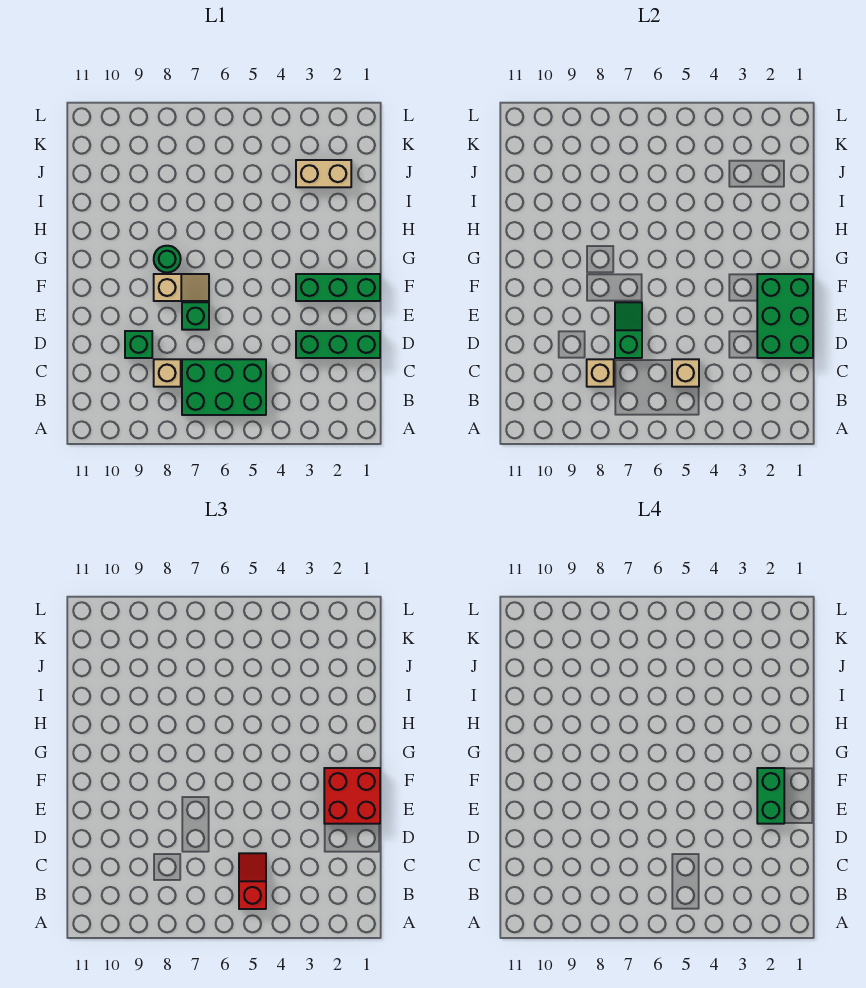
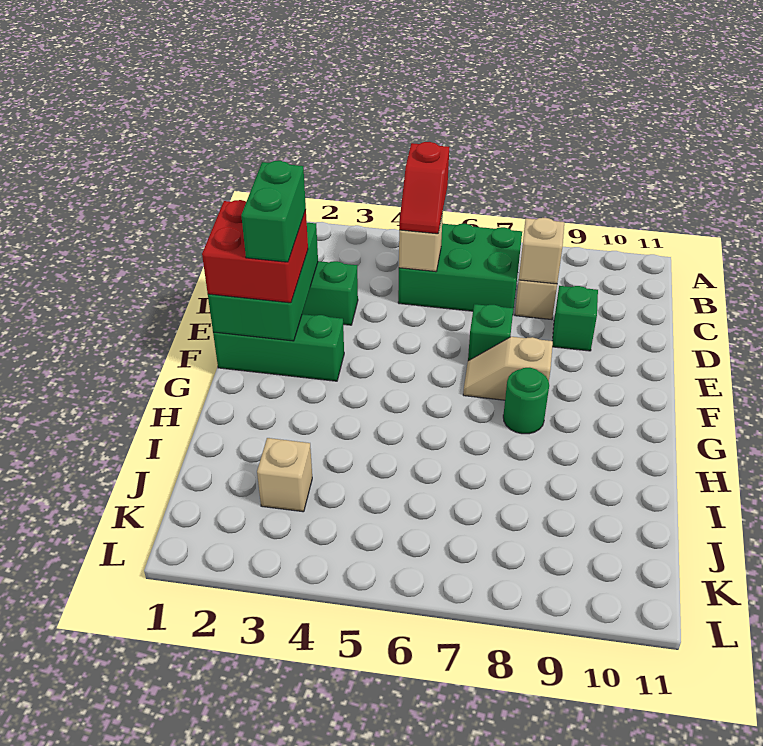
green 1x2 slope [615,302,642,358] -> none
tan 1x2 brick [296,160,351,187] -> tan 1x1 brick [257,438,312,512]

